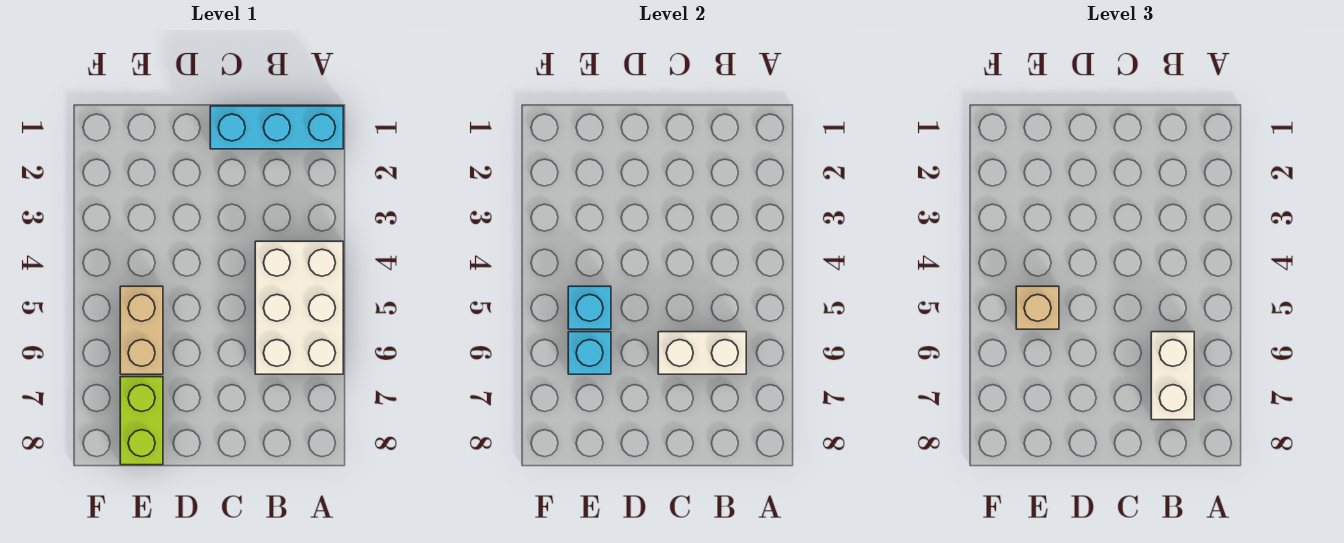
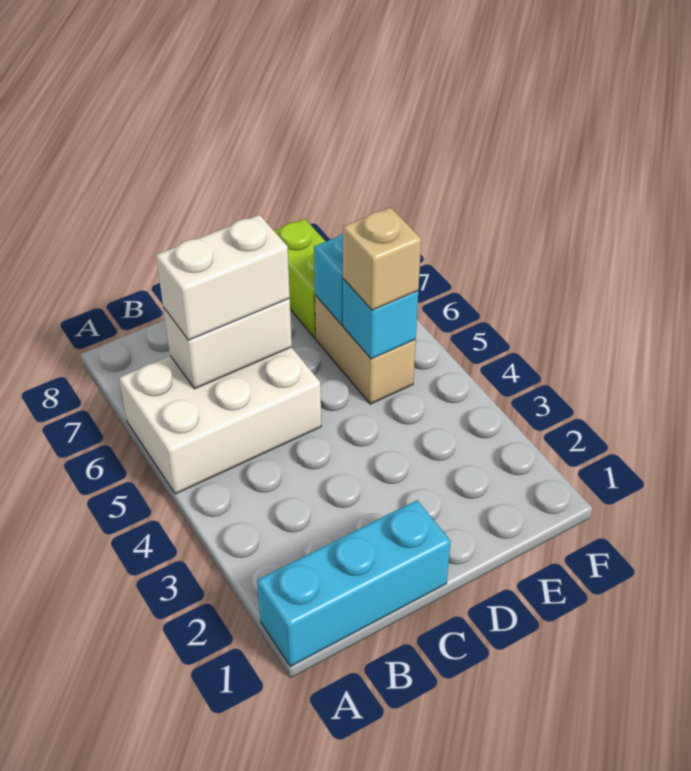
white 2x3 brick [255,241,343,374] -> white 2x3 brick turned to [119,347,321,494]
white 1x2 brick [1151,332,1194,420] -> white 1x2 brick turned to [156,215,290,340]

